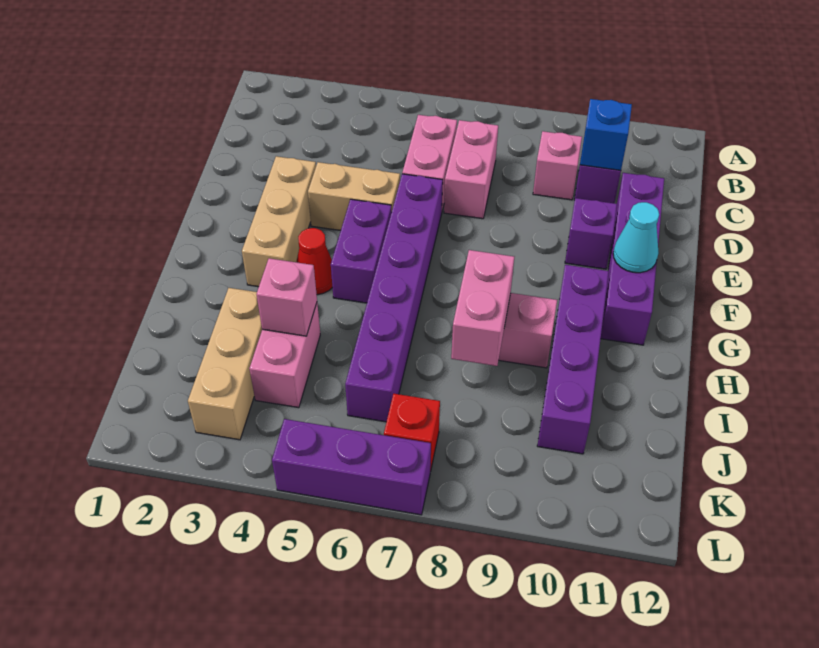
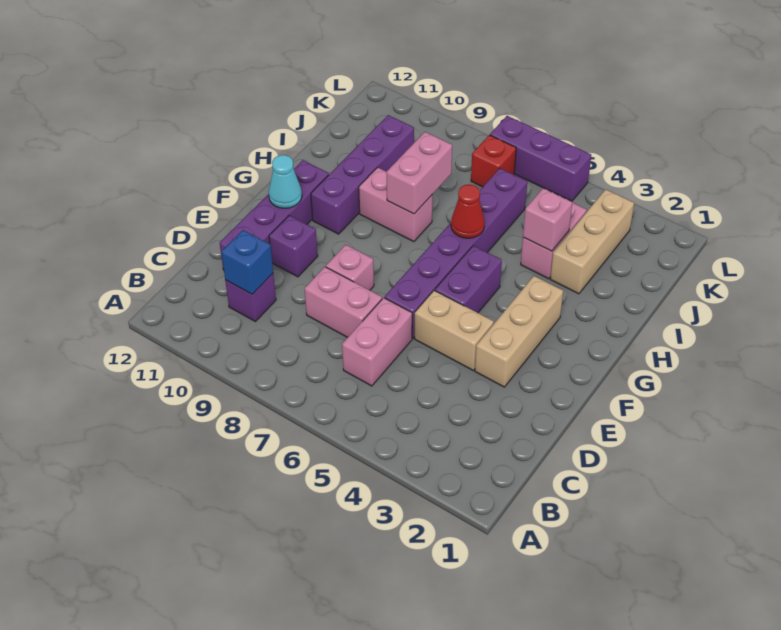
pink 1x2 brick [444,120,498,219] -> pink 1x2 brick turned to [305,267,382,337]
pink 1x1 brick [533,131,582,200] -> pink 1x1 brick moved to [326,245,374,290]
red 1x1 cone [296,228,332,295] -> red 1x1 cone moved to [451,184,485,238]

